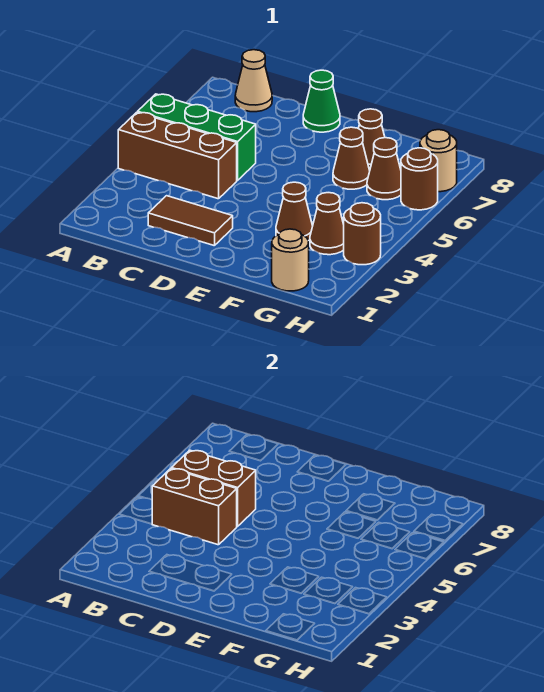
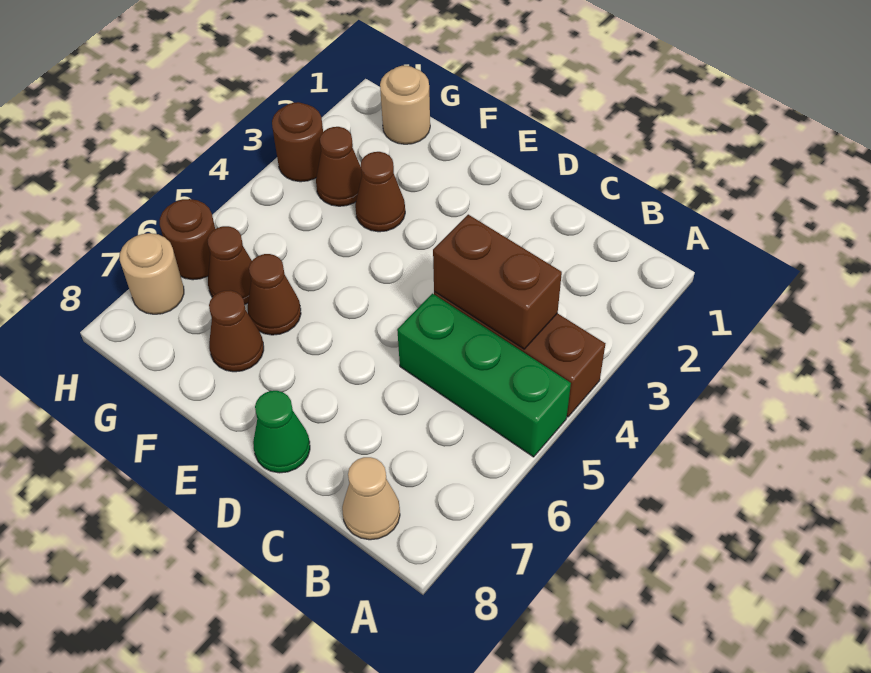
brown 1x2 brick [171,450,256,526] -> none
brown 1x2 tile [148,196,233,246] -> none

